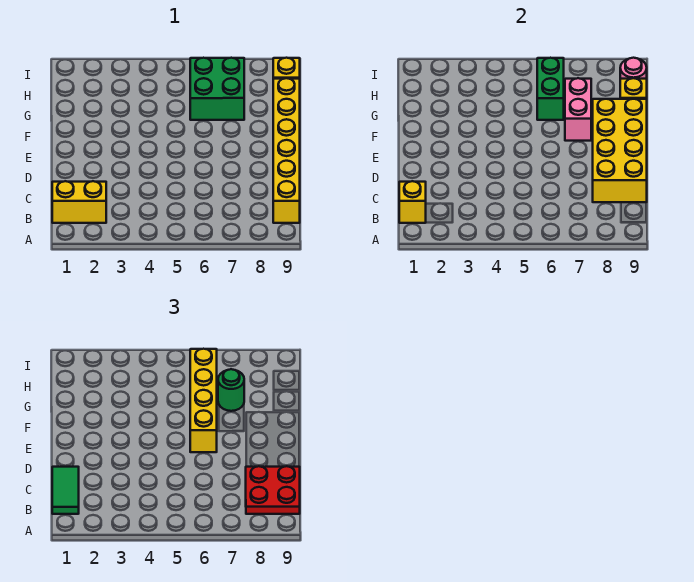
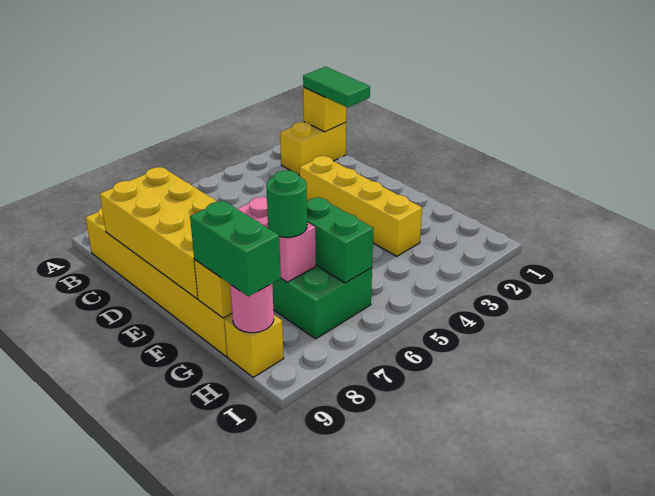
red 2x2 plate [246,466,300,514] -> none
yellow 1x4 brick [190,349,217,452] -> yellow 1x4 brick moved to [300,156,422,256]
none -> green 1x2 brick [190,201,281,296]

